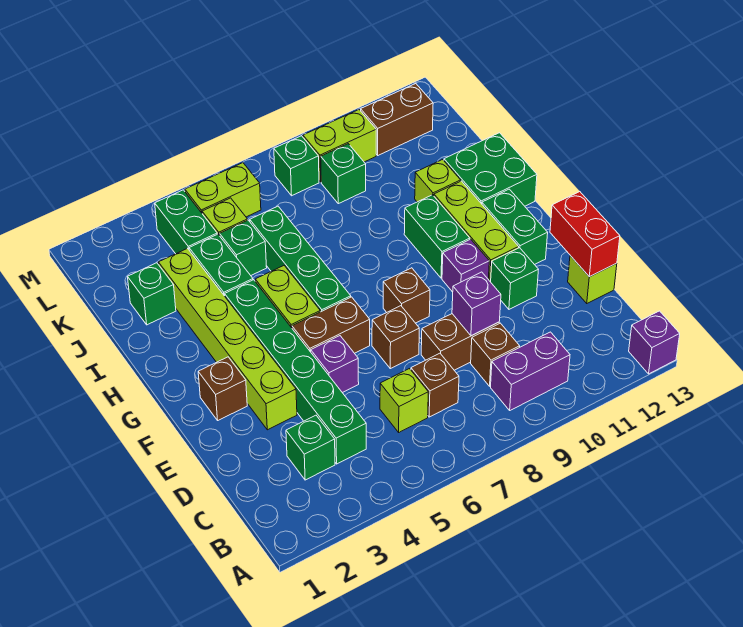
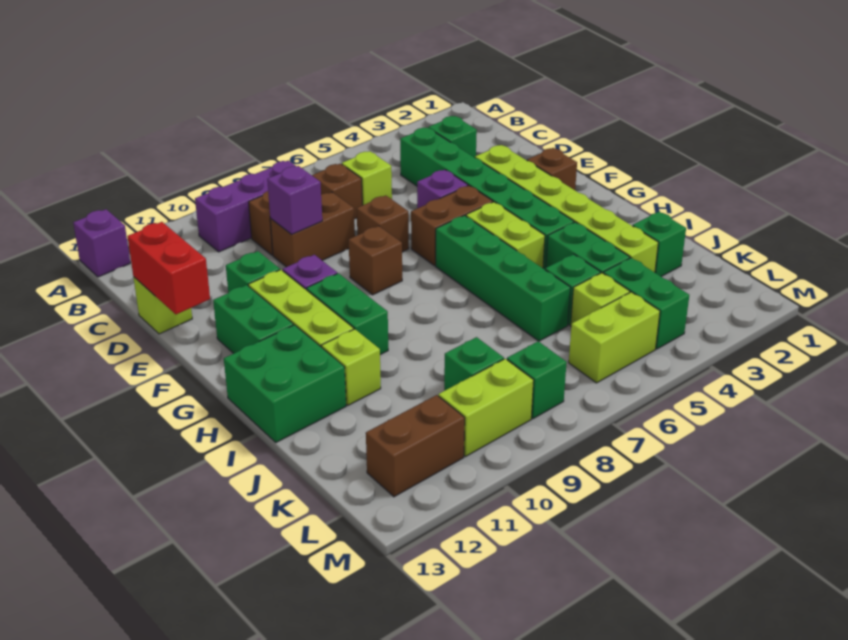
purple 1x2 brick [491,332,570,410] -> purple 1x3 brick [195,161,297,252]

